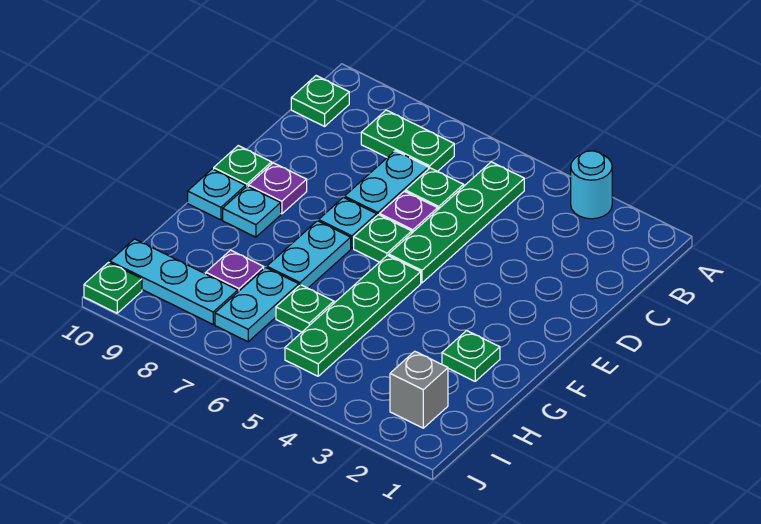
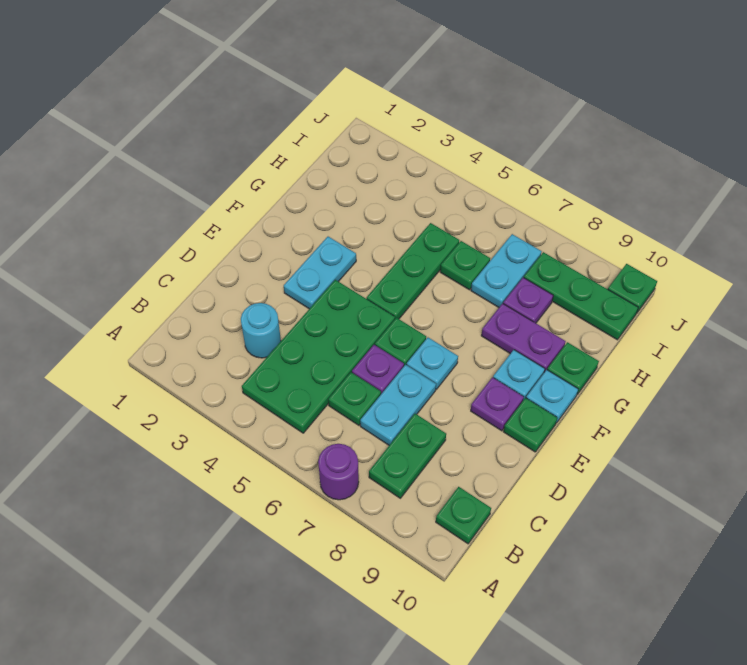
cyan 1x1 round brick [571,151,612,219] -> cyan 1x1 round brick moved to [241,303,281,358]
none -> purple 1x1 round brick [318,444,359,500]
green 1x4 plate [389,162,524,283] -> green 2x4 plate [242,280,395,433]
green 1x2 plate [361,110,454,171] -> green 1x2 plate turned to [369,414,446,498]
green 1x4 plate [285,255,421,376] -> green 1x3 plate [367,223,459,319]
cyan 1x2 plate [267,221,351,288] -> cyan 1x2 plate moved to [284,237,356,309]
green 1x1 plate [442,331,500,381] -> green 1x1 plate moved to [547,342,599,395]
none -> purple 1x2 plate [481,303,566,372]
grey 1x1 brick [390,351,448,428] -> none
cyan 1x3 plate [110,239,238,324] -> green 1x3 plate [524,252,638,340]

